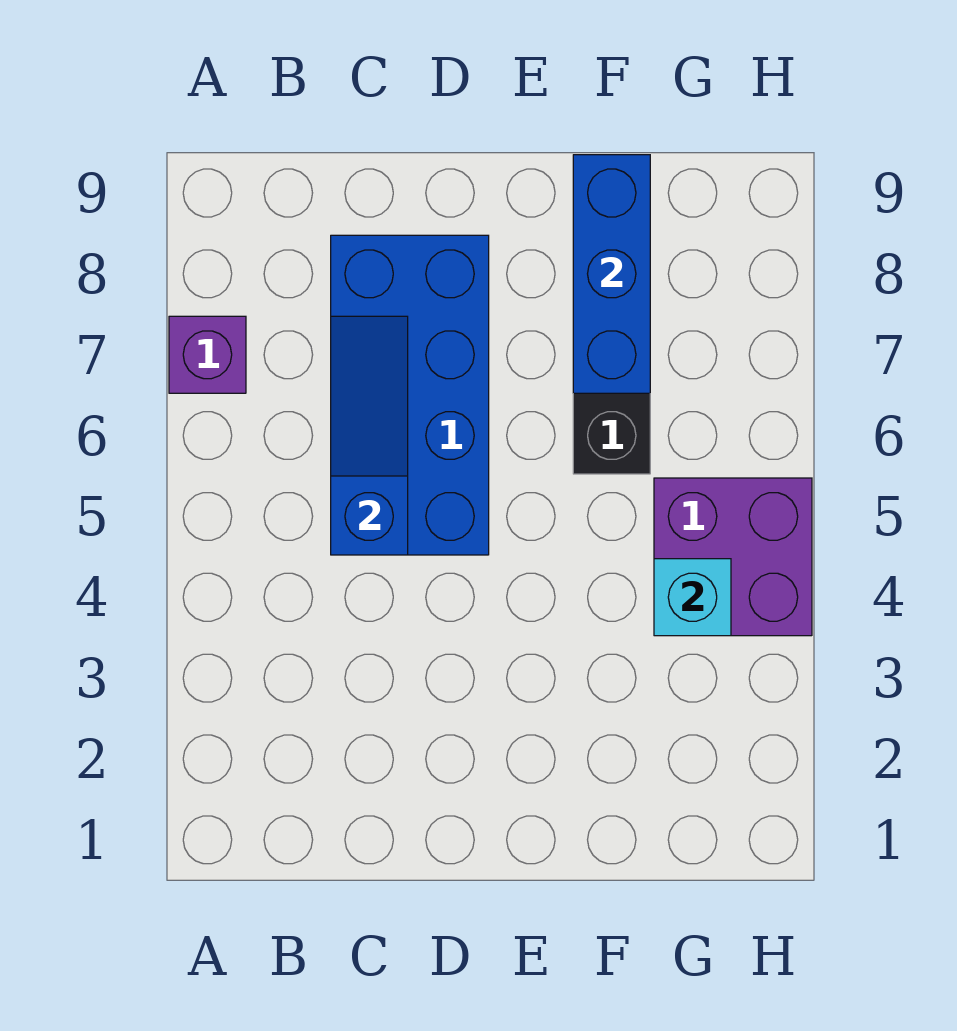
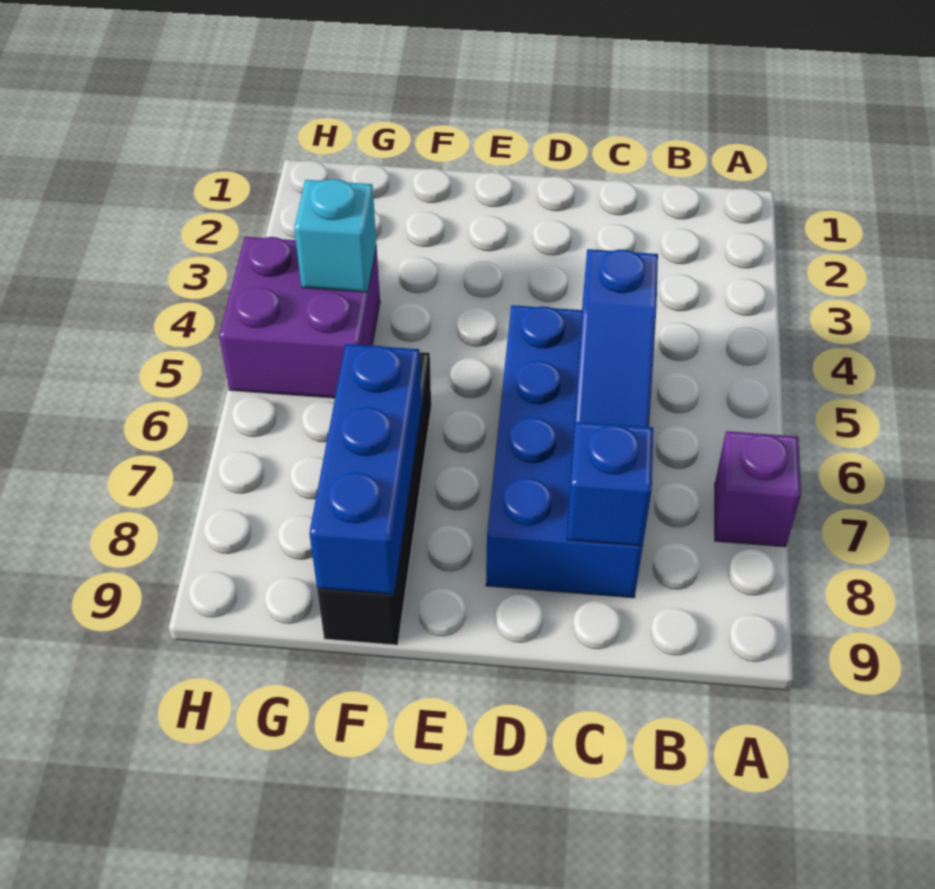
none -> blue 1x1 brick [567,422,653,546]

